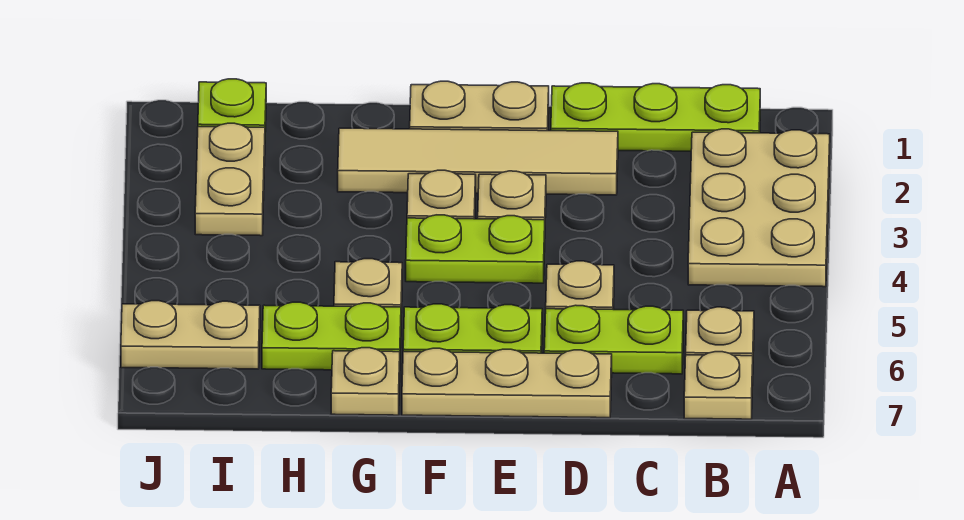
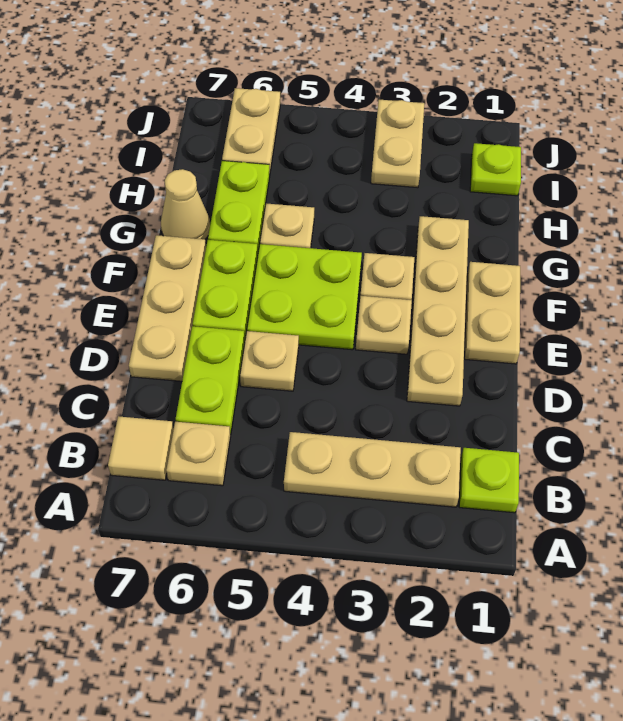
tan 2x3 plate [688,129,830,287] -> tan 1x3 plate [284,432,461,507]
lime 1x3 plate [551,83,760,151] -> lime 1x1 plate [459,448,519,513]
tan 1x1 plate [684,352,753,419] -> tan 1x1 tile [108,416,174,480]
tan 1x4 tile [338,128,618,195] -> tan 1x4 plate [407,216,469,406]
lime 1x2 plate [406,215,545,283] -> lime 2x2 plate [247,244,362,350]
tan 1x1 plate [331,348,400,415] -> tan 1x1 cone [161,169,210,239]
tan 1x2 plate [195,123,265,236] -> tan 1x2 plate turned to [371,100,424,188]

